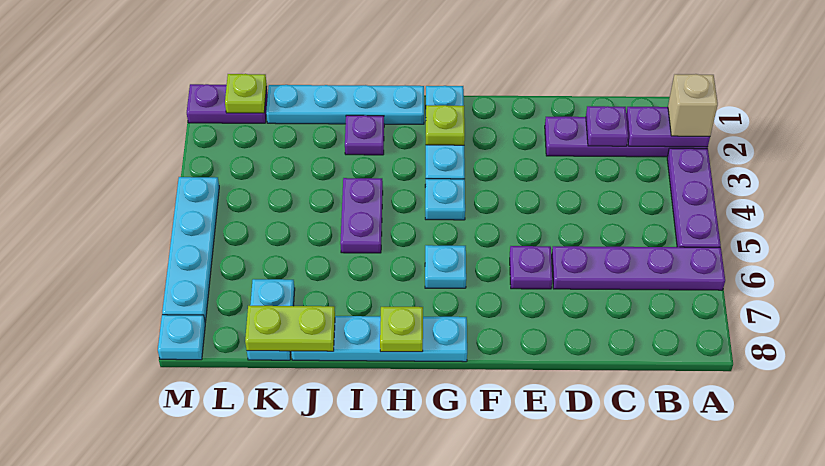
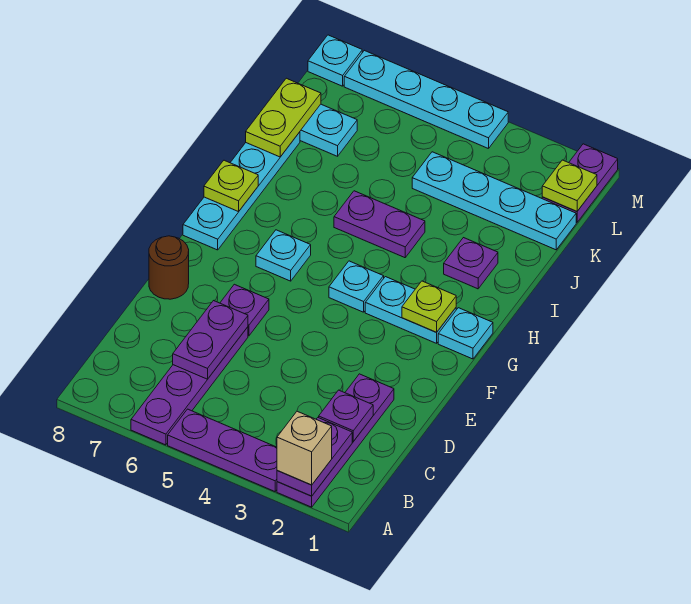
none -> purple 1x2 plate [173,301,248,379]
none -> brown 1x1 round brick [149,236,189,299]
cyan 1x4 plate [266,85,424,124] -> cyan 1x4 plate turned to [412,152,576,250]

